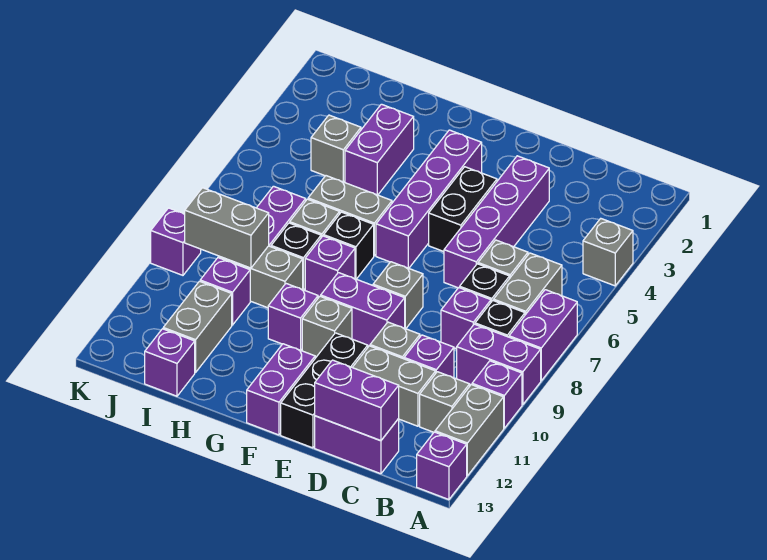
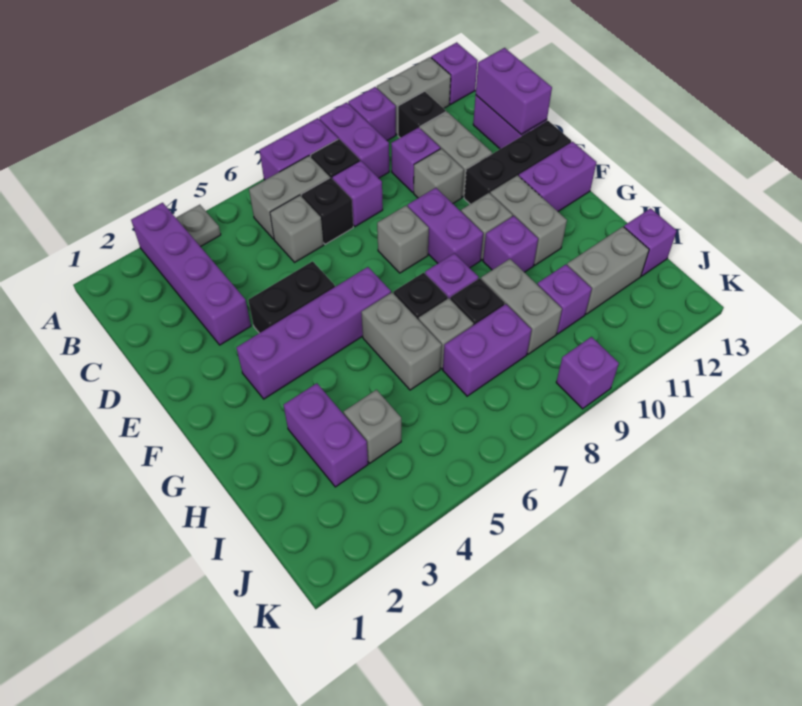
grey 1x1 brick [583,218,633,286] -> grey 1x1 plate [176,205,221,247]
grey 1x1 brick [420,372,470,432] -> black 1x1 brick [398,91,446,138]
purple 1x4 brick [444,156,549,288] -> purple 1x4 brick turned to [131,203,251,345]
purple 1x2 brick [345,104,414,195] -> purple 1x2 brick turned to [284,383,368,487]
grey 1x2 brick [185,188,269,268] -> grey 1x2 brick moved to [490,175,567,265]

